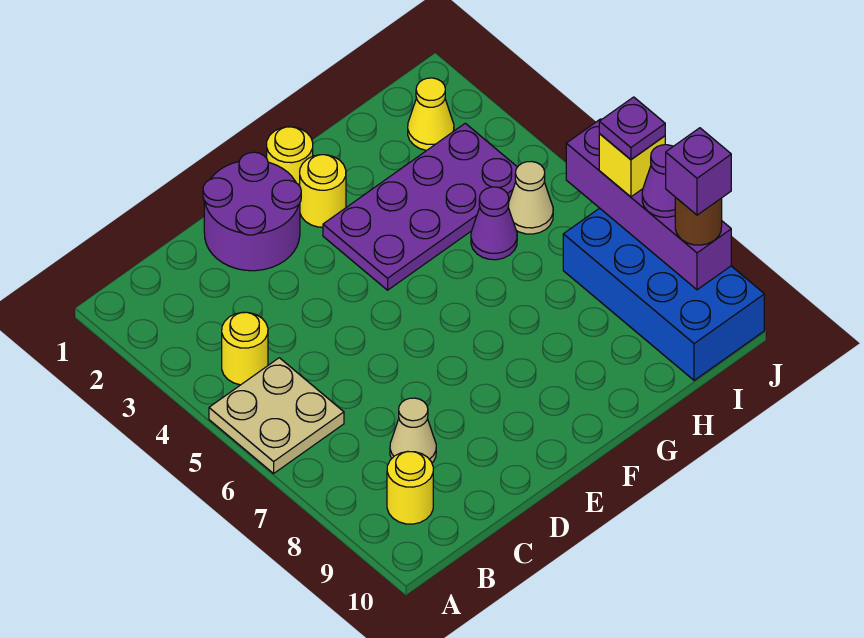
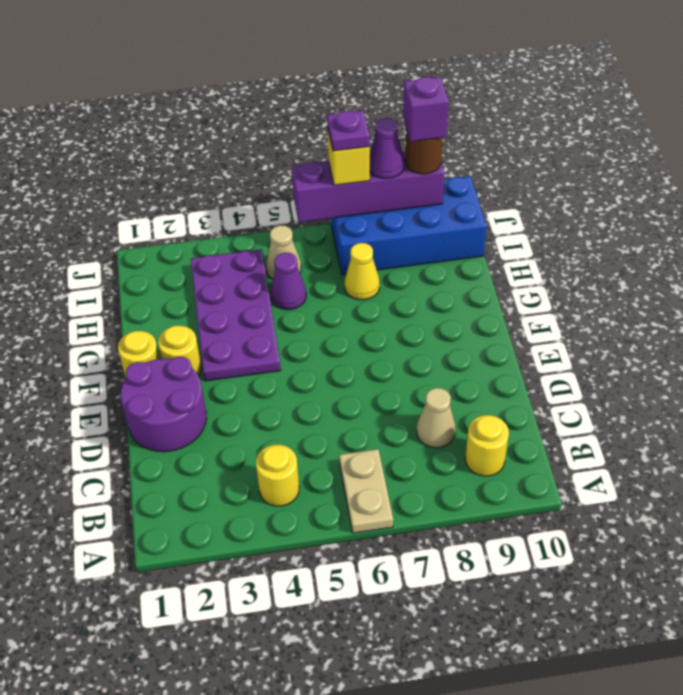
tan 2x2 plate [209,358,344,473] -> tan 1x2 plate [339,449,393,533]
yellow 1x1 cone [408,78,454,150] -> yellow 1x1 cone moved to [345,243,380,300]

